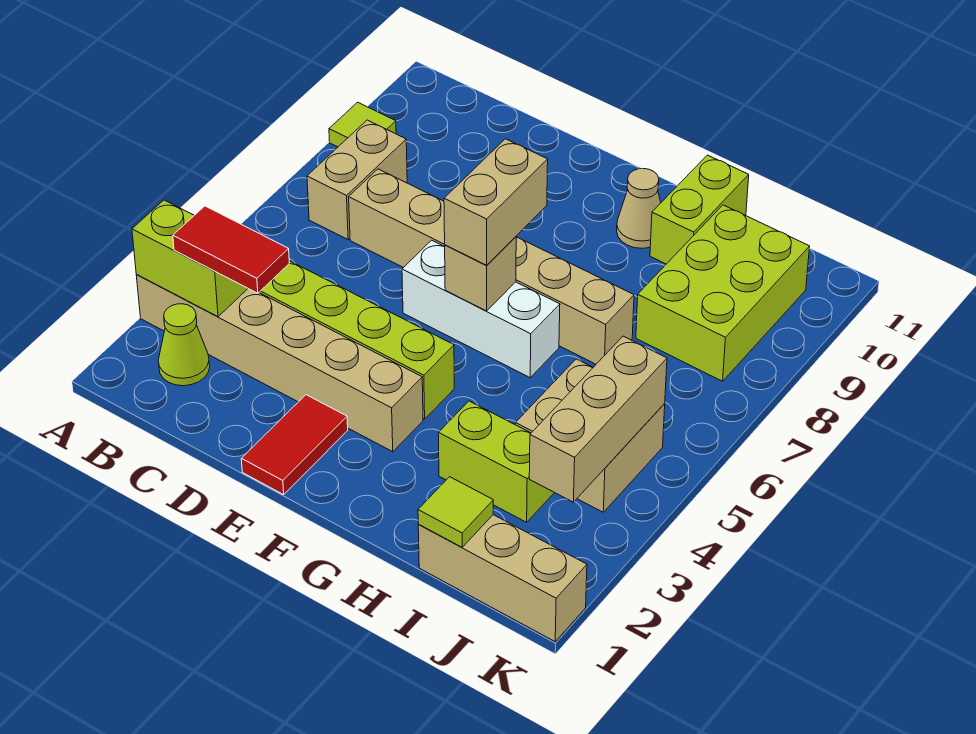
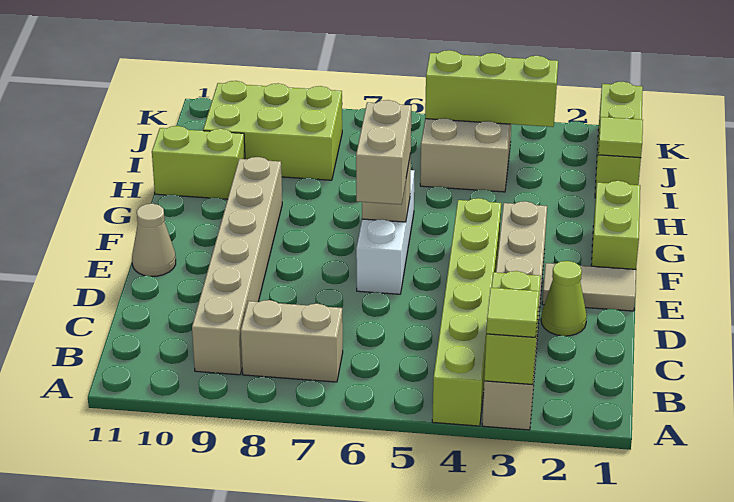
lime 1x1 tile [329,102,396,147] -> lime 1x1 tile moved to [486,288,539,337]
lime 1x1 cone [158,304,210,386] -> lime 1x1 cone moved to [541,261,587,336]
red 1x2 tile [173,206,289,293] -> none
tan 1x6 brick [349,169,634,364] -> tan 1x6 brick moved to [192,157,282,375]
red 1x2 tile [241,395,348,495] -> tan 1x2 tile [542,263,636,311]
tan 1x2 brick [444,139,548,265] -> tan 1x2 brick turned to [356,100,411,204]
tan 1x1 cone [617,169,661,248] -> tan 1x1 cone moved to [132,204,176,276]
lime 1x2 brick [438,401,554,522] -> lime 1x2 brick moved to [591,181,640,269]
tan 1x3 brick [418,515,587,642] -> lime 1x3 brick [595,82,643,198]
tan 1x3 brick [529,336,667,502] -> lime 1x3 brick [425,50,558,127]

